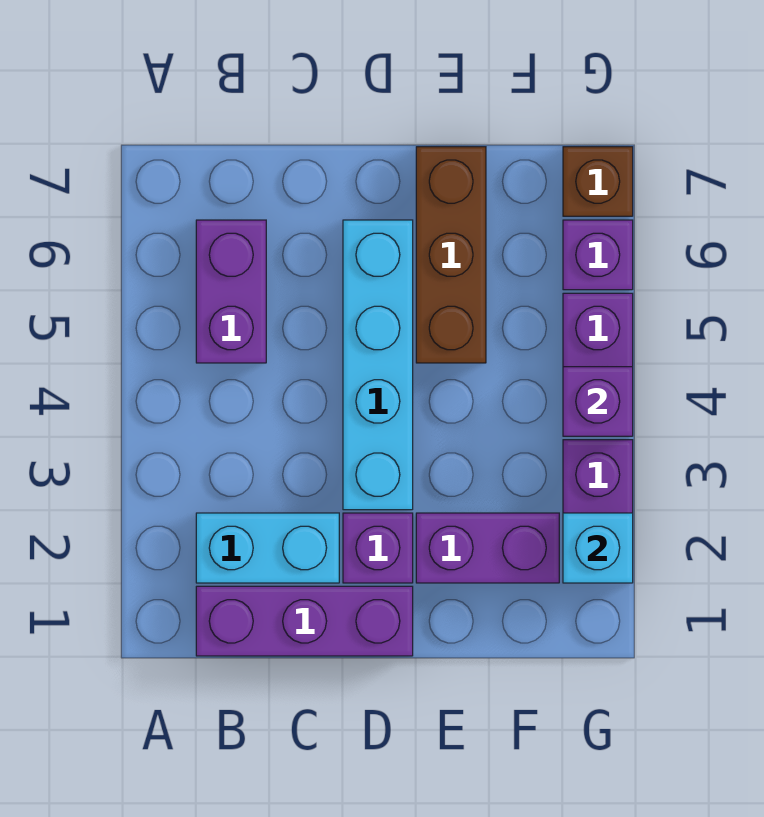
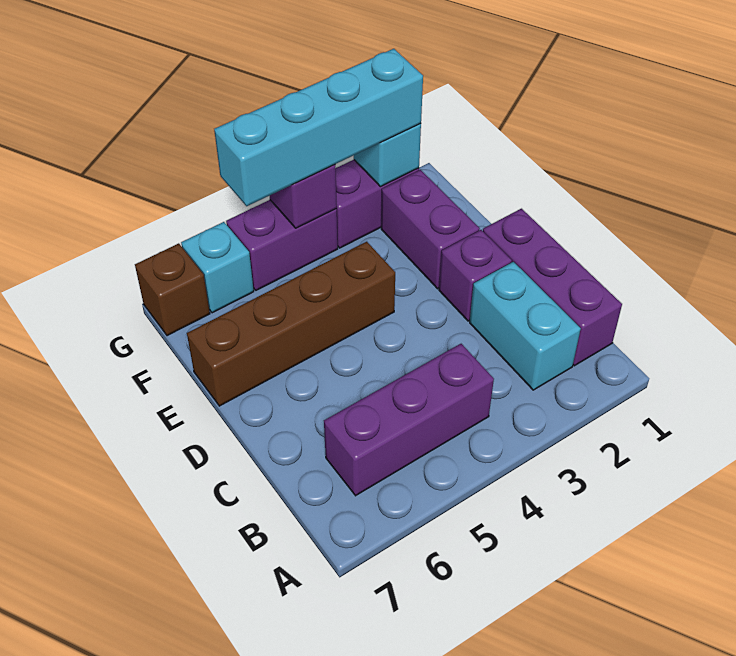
purple 1x2 brick [196,220,266,363] -> purple 1x3 brick [324,344,494,496]
cyan 1x4 brick [343,220,413,510] -> cyan 1x4 brick moved to [214,49,423,206]
brown 1x3 brick [416,147,486,363] -> brown 1x4 brick [187,242,395,406]
purple 1x1 brick [563,220,633,290] -> cyan 1x1 brick [181,222,254,313]

